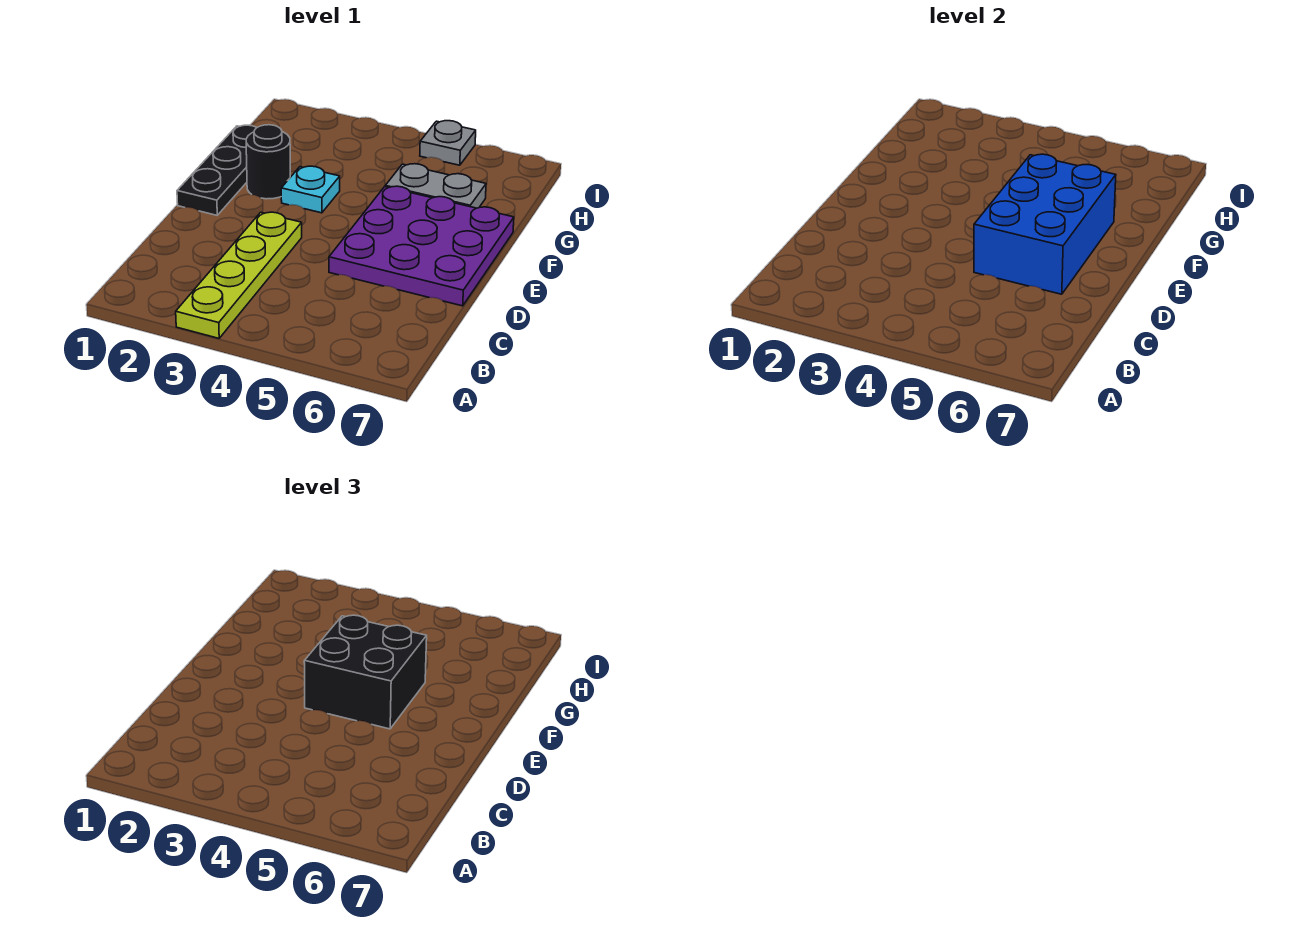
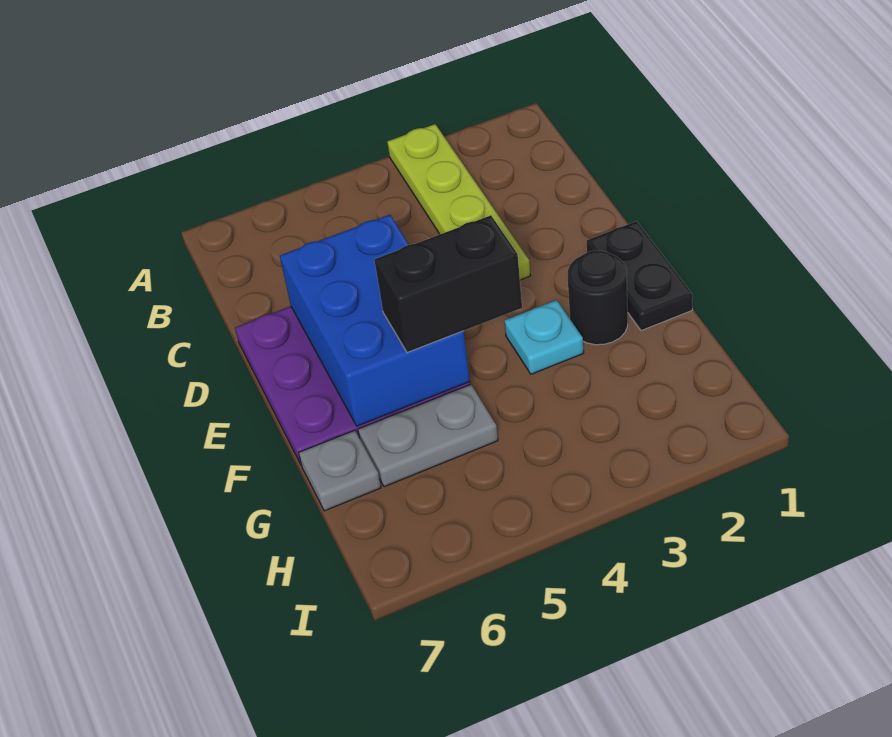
black 1x3 plate [177,125,257,215] -> black 1x2 plate [587,221,693,331]
black 2x2 brick [304,615,427,729] -> black 1x2 brick [374,215,522,353]
grey 1x1 plate [420,121,476,165] -> grey 1x1 plate moved to [299,430,381,511]

